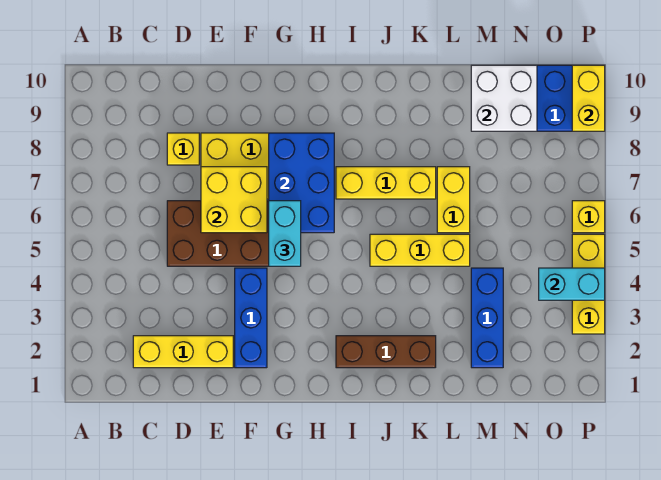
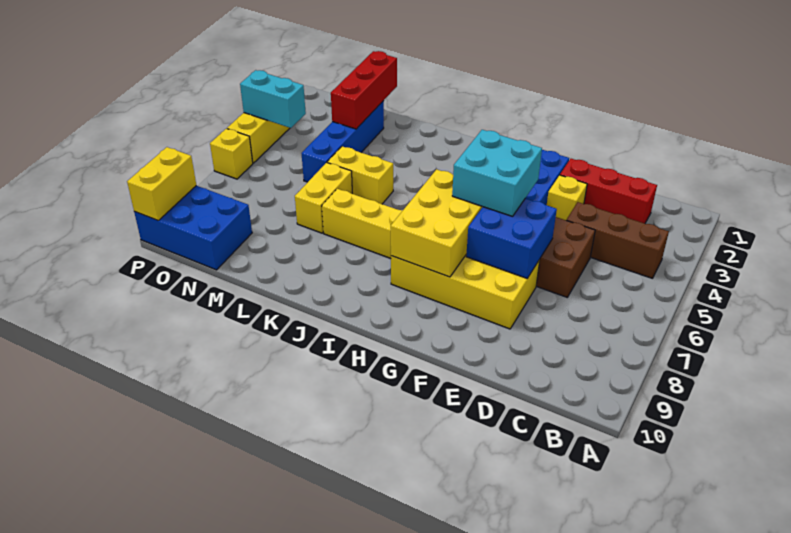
yellow 1x3 brick [133,336,233,368] -> red 1x3 brick [560,159,657,224]
yellow 1x1 brick [167,133,199,165] -> yellow 1x1 brick moved to [547,175,587,220]
yellow 2x2 brick [201,167,267,233] -> blue 2x2 brick [466,199,557,278]
cyan 1x2 brick [269,201,301,266] -> cyan 2x2 brick [452,130,542,216]
blue 2x3 brick [269,133,334,233] -> yellow 2x3 brick [391,169,482,277]
brown 1x3 brick [336,336,436,368] -> brown 1x3 brick moved to [566,202,669,278]
yellow 1x3 brick [370,234,470,266] -> yellow 1x2 brick [327,146,393,204]
none -> red 1x3 brick [331,51,397,129]
blue 1x3 brick [471,268,503,368] -> blue 1x4 brick [302,101,384,182]
white 2x2 brick [471,65,537,131] -> none

